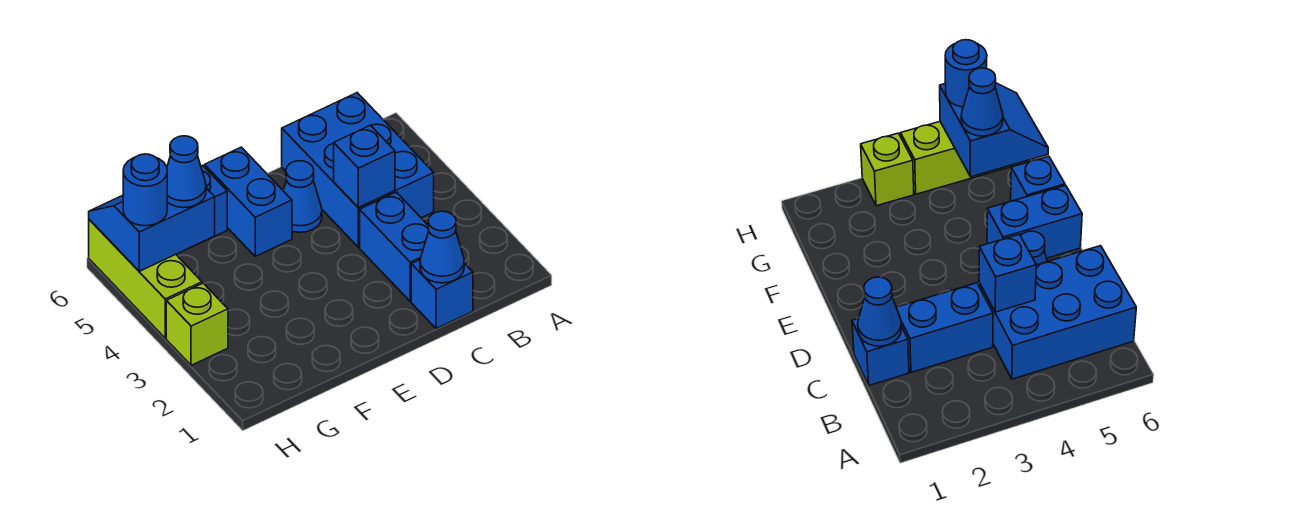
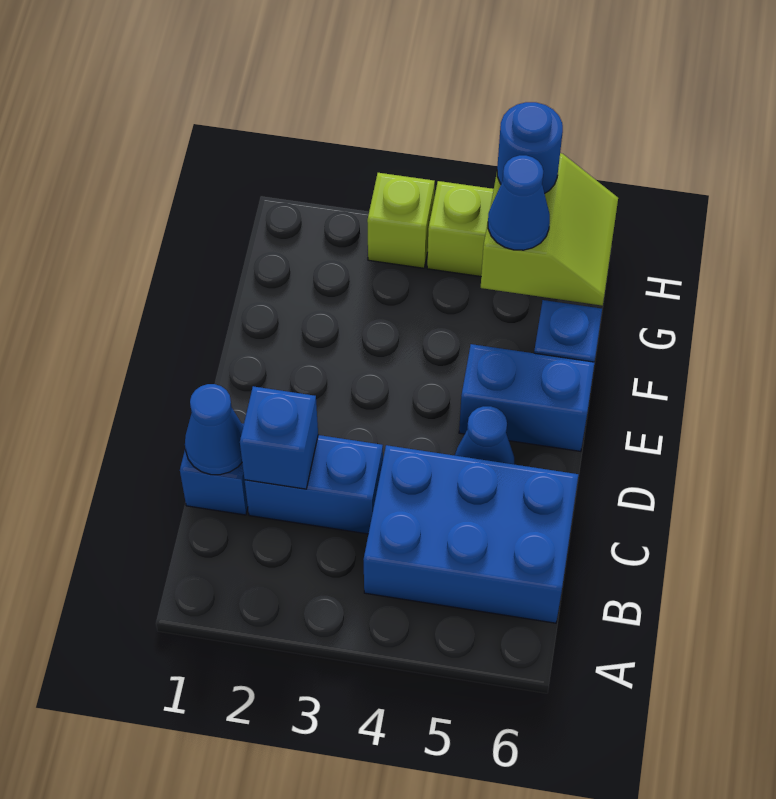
blue 1x1 brick [334,125,395,207] -> blue 1x1 brick moved to [240,386,318,489]
blue 2x2 slope [89,188,215,271] -> lime 2x2 slope [481,153,618,305]

